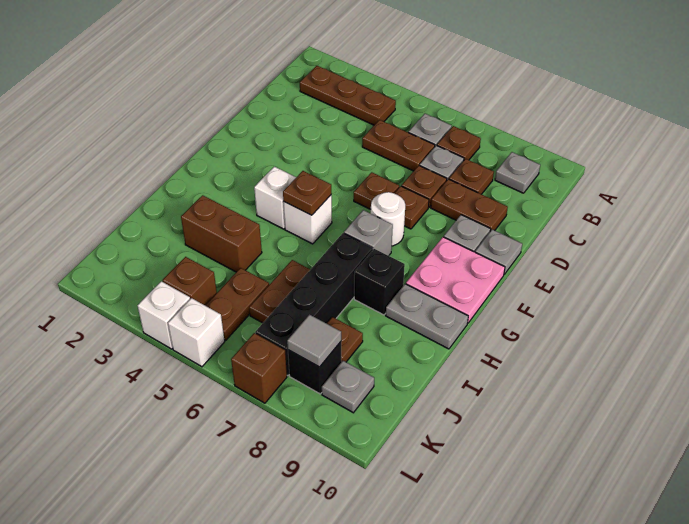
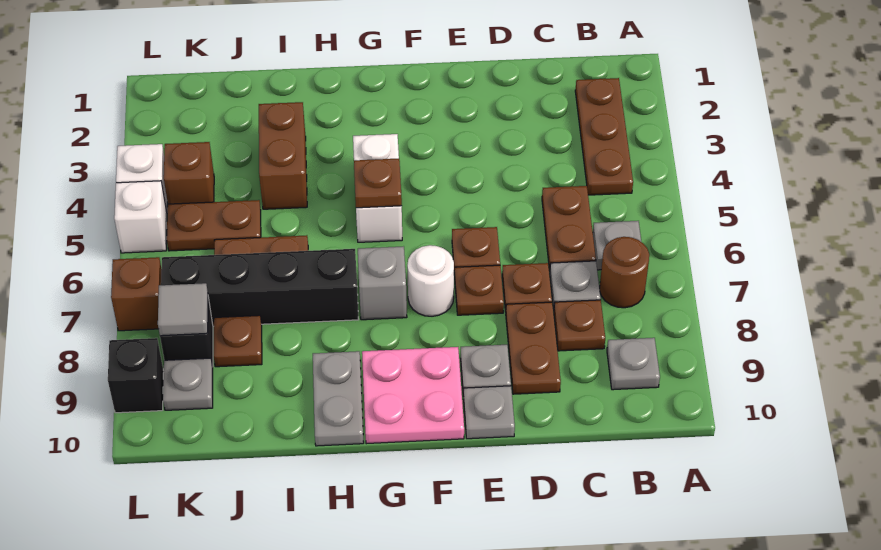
brown 1x1 plate [437,126,481,160] -> brown 1x1 round brick [600,237,649,308]
black 1x1 brick [354,249,405,315] -> black 1x1 brick moved to [108,338,164,413]

